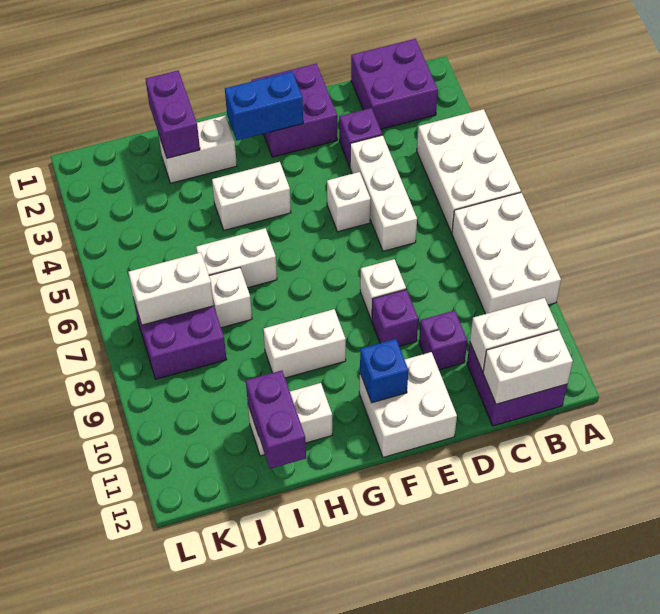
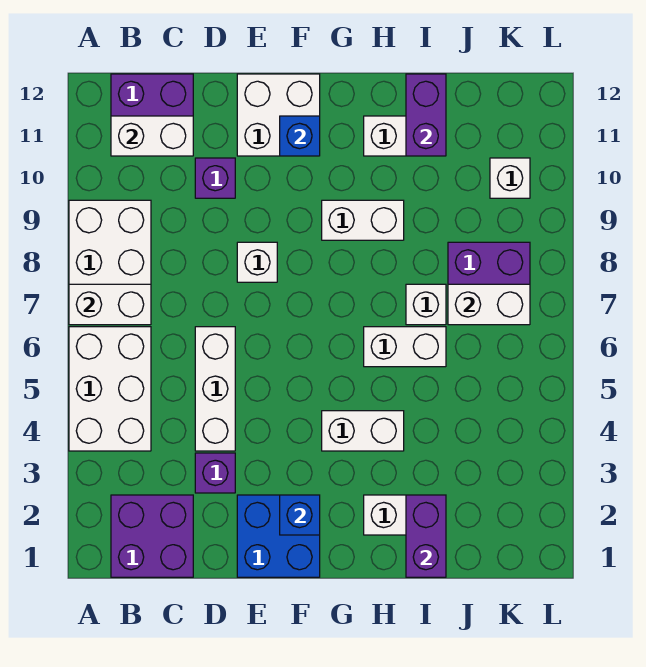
white 1x2 brick [483,330,573,404] -> white 1x2 brick moved to [69,284,151,325]
purple 2x2 brick [251,64,337,157] -> blue 2x2 brick [237,495,320,577]
white 1x1 brick [327,172,371,232] -> white 1x1 brick moved to [490,158,530,198]
purple 1x1 brick [372,289,418,346] -> none
blue 1x2 brick [225,72,303,141] -> blue 1x1 brick [280,495,320,535]

